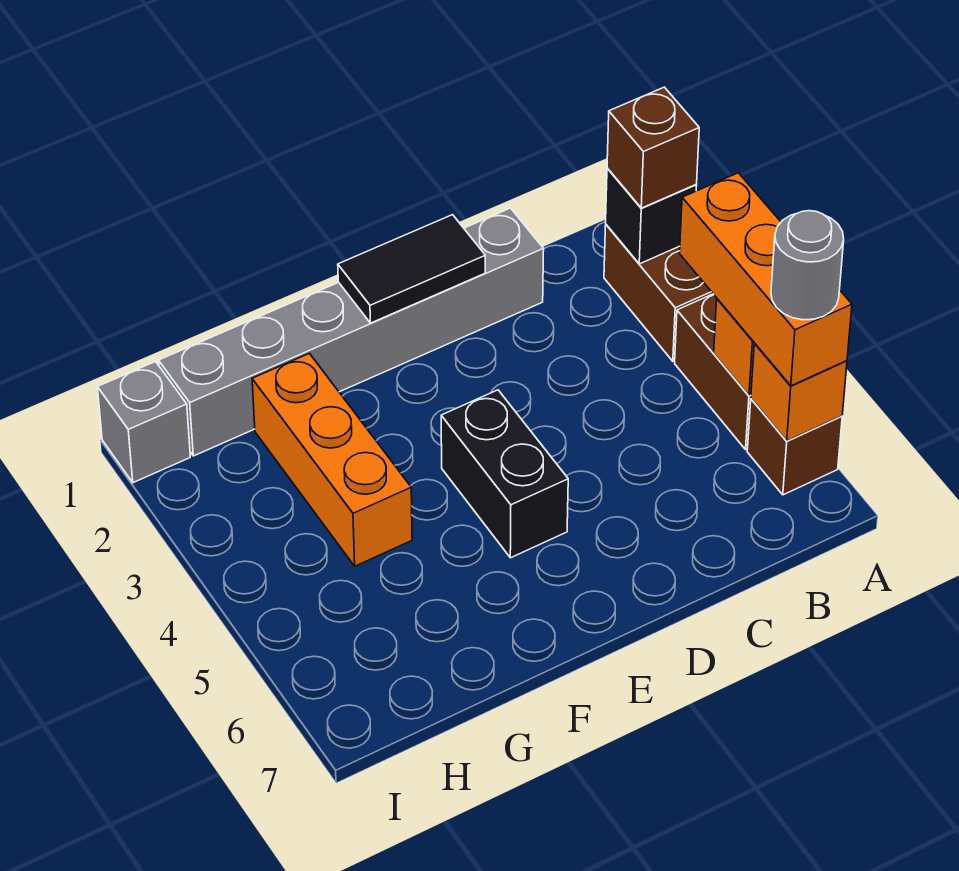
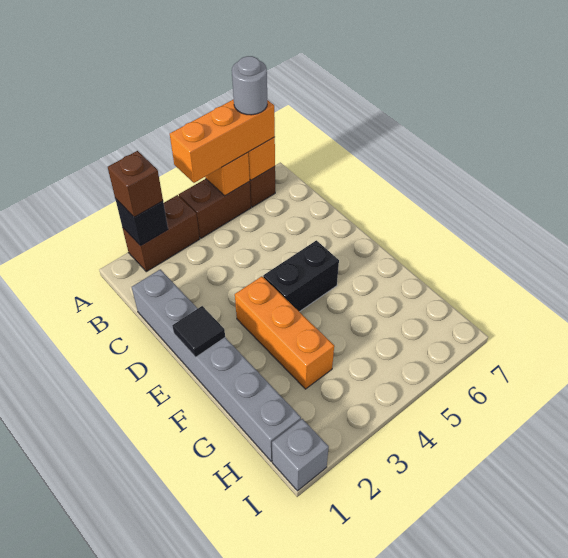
black 1x2 tile [338,215,485,323] -> black 1x1 tile [172,306,225,357]
orange 1x3 brick [252,353,412,566] -> orange 1x3 brick turned to [235,276,334,389]

